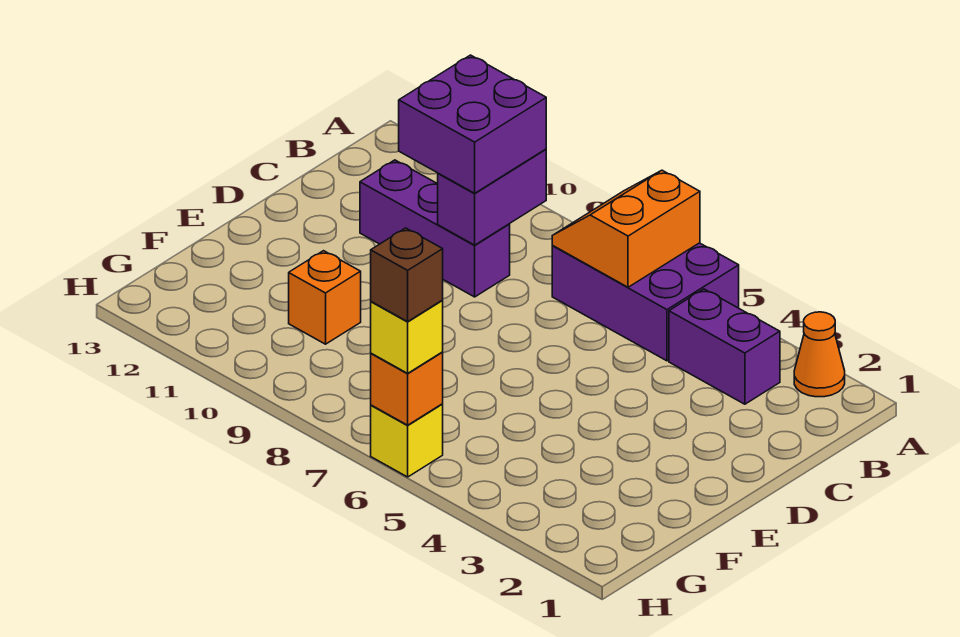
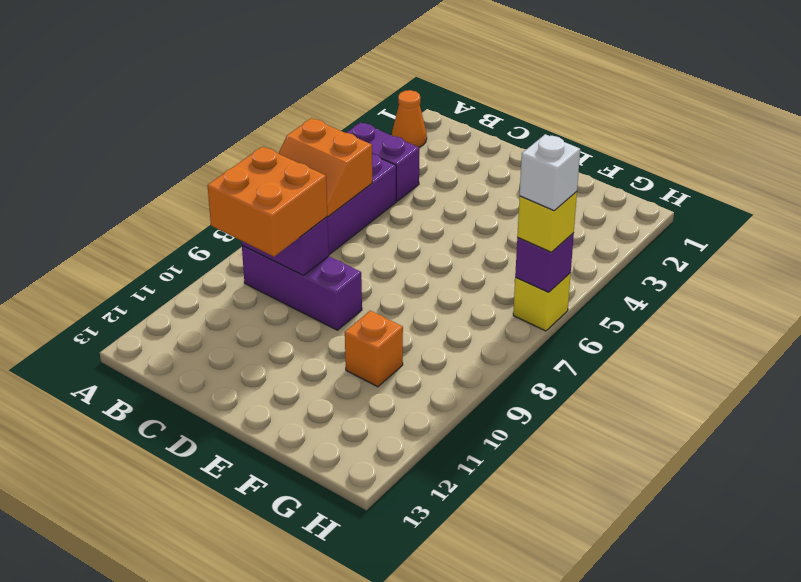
purple 1x2 brick [669,289,780,404] -> purple 1x2 brick turned to [346,122,419,201]
purple 2x2 brick [399,55,546,193] -> orange 2x2 brick [208,147,327,257]
purple 1x3 brick [360,160,510,297] -> purple 1x3 brick turned to [242,246,362,330]
orange 1x1 brick [371,352,443,425] -> purple 1x1 brick [515,233,574,292]
brown 1x1 brick [371,228,443,322] -> white 1x1 brick [520,134,580,211]

